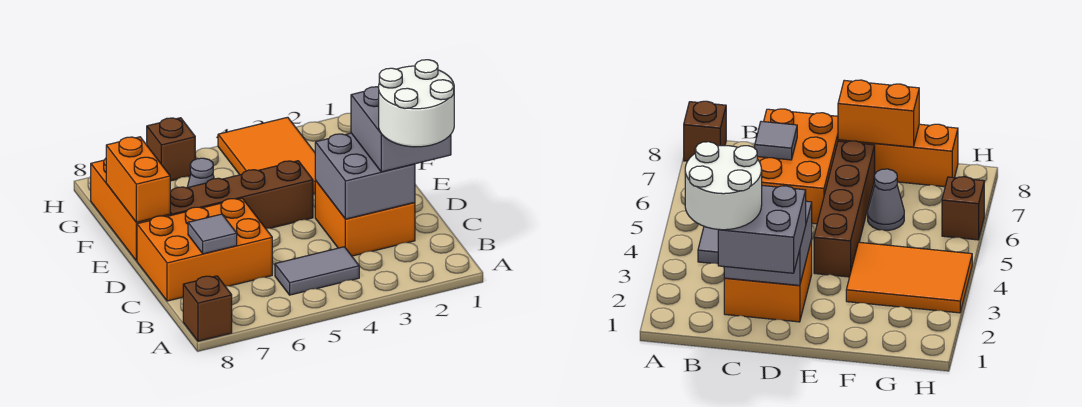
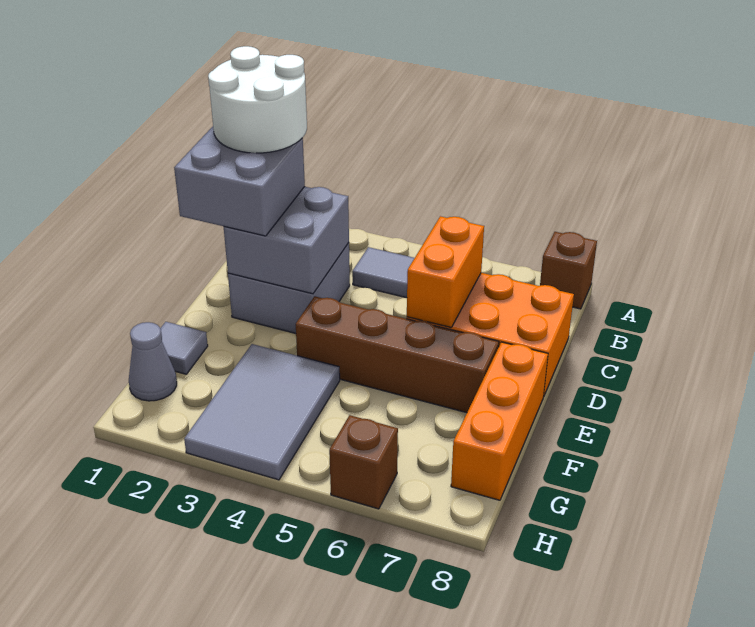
orange 2x2 brick [315,181,415,256] -> grey 2x2 brick [228,243,350,333]
grey 1x1 tile [188,214,237,254] -> grey 1x1 tile moved to [160,322,208,374]
orange 1x2 brick [106,137,170,222] -> orange 1x2 brick moved to [407,216,484,327]
orange 2x3 tile [218,117,316,194] -> grey 2x3 tile [184,344,340,480]
grey 1x1 cone [187,158,214,188] -> grey 1x1 cone moved to [129,322,177,401]

